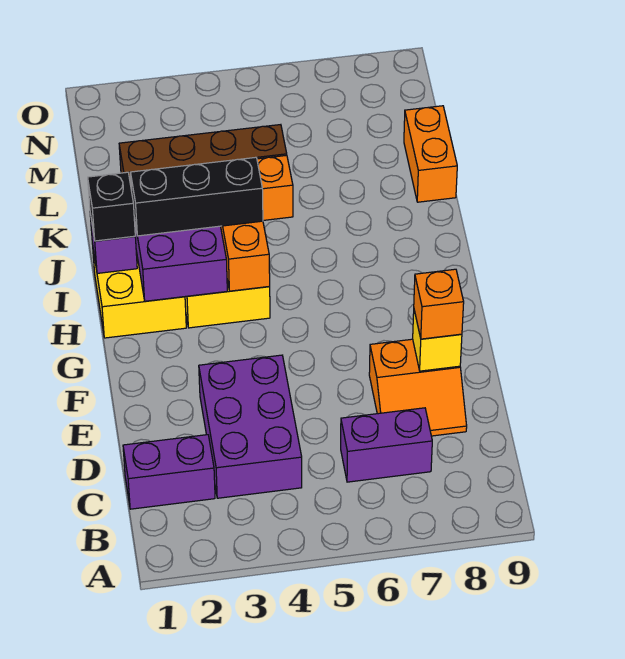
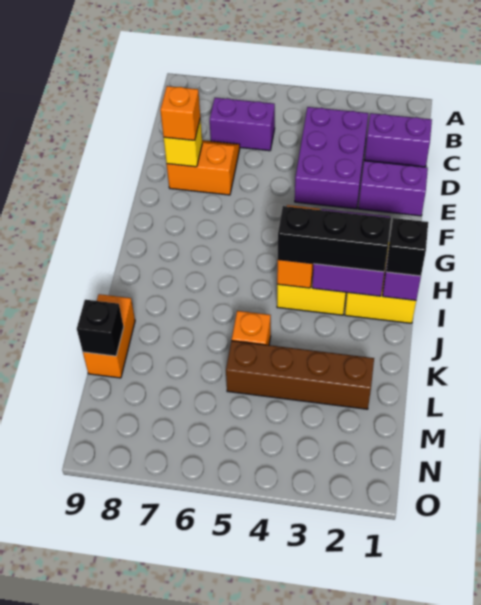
none -> purple 1x2 brick [358,161,428,216]
none -> black 1x1 brick [77,300,124,356]

